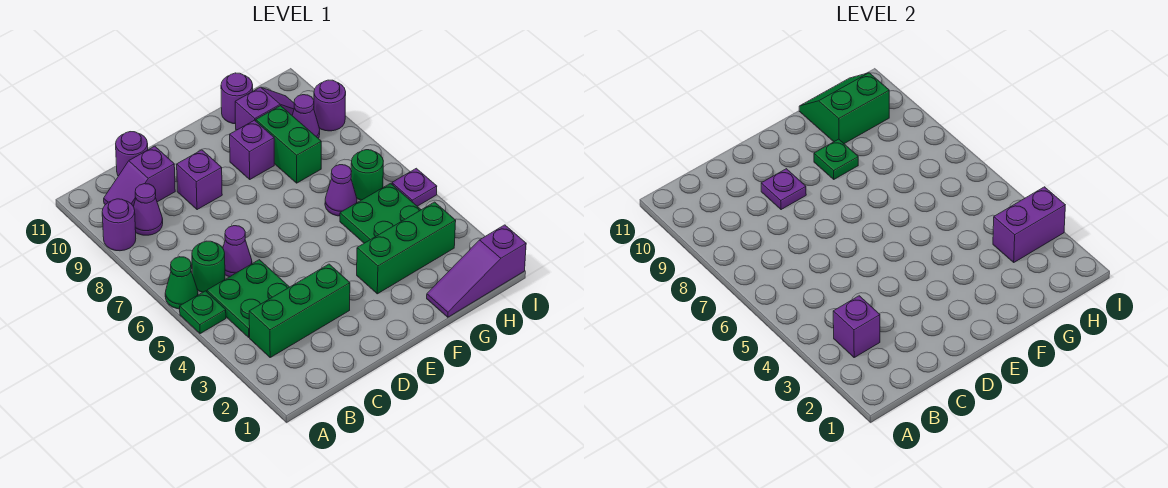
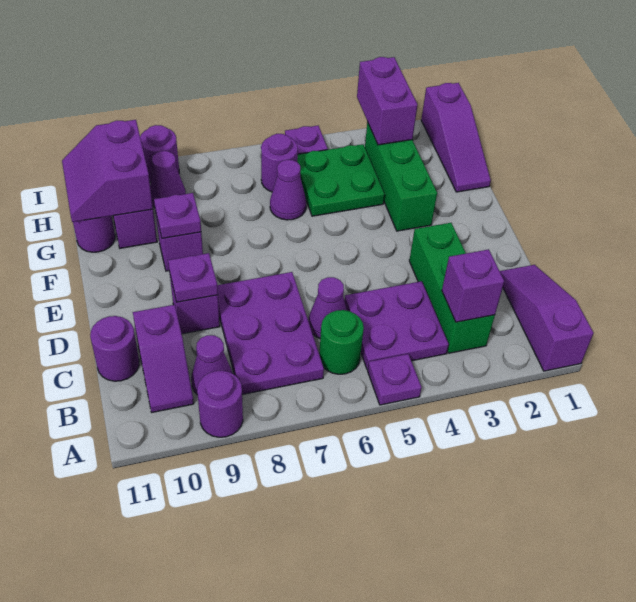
none -> purple 1x3 slope [500,265,594,371]
green 1x1 plate [180,291,226,334] -> purple 1x1 plate [368,354,422,405]
green 1x1 cone [165,257,198,309] -> none
green 2x2 plate [207,260,289,337] -> purple 2x2 plate [344,281,449,370]
none -> purple 2x3 plate [217,272,324,395]
green 1x1 plate [814,139,858,179] -> purple 1x1 plate [154,193,201,238]
green 1x2 brick [256,106,321,183] -> none
green 2x2 slope [799,73,889,144] -> purple 2x2 slope [62,120,153,222]
green 1x1 round brick [351,150,383,200] -> purple 1x1 round brick [261,134,298,192]

